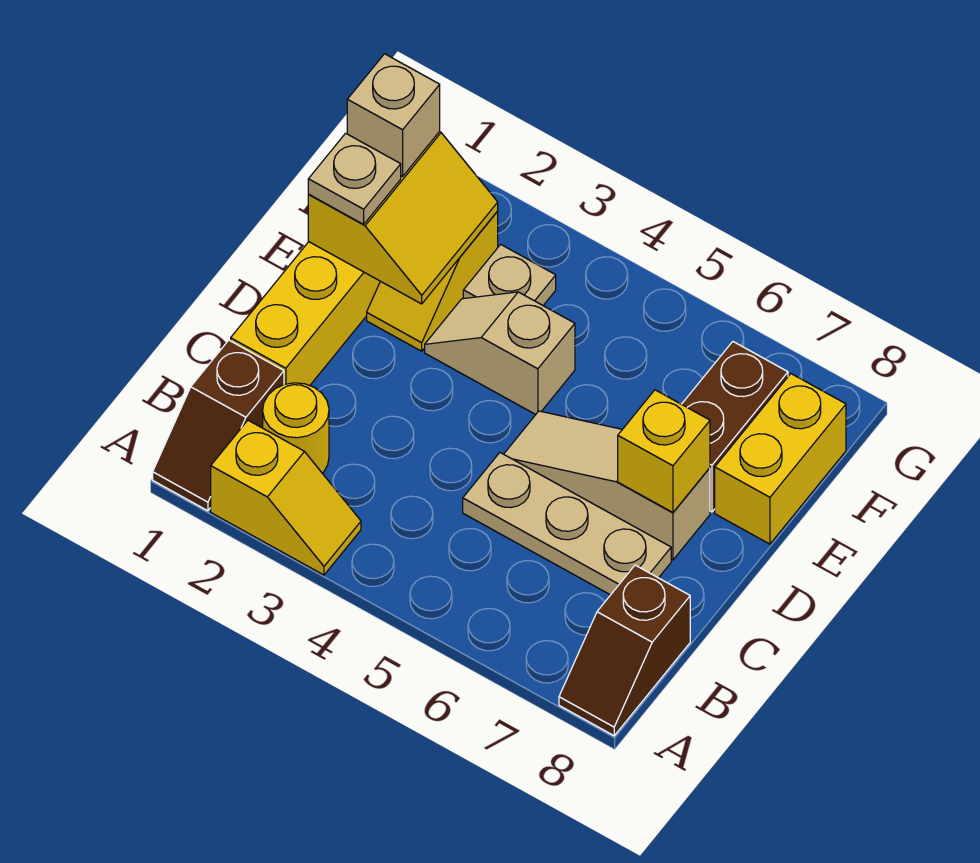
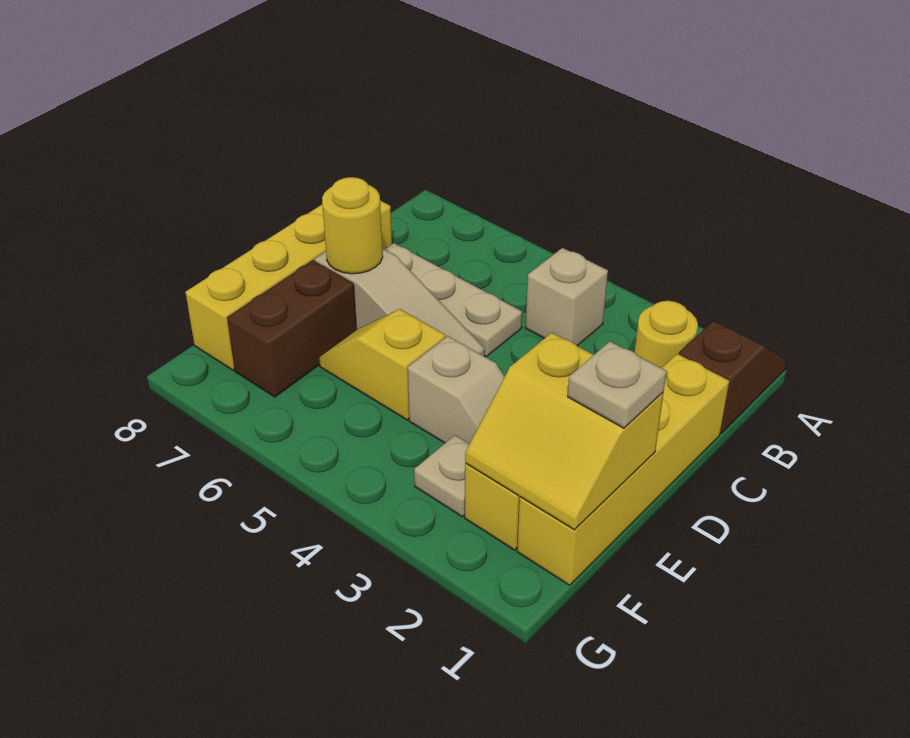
yellow 1x2 slope [211,420,361,575] -> yellow 1x2 slope moved to [319,309,446,420]
brown 1x2 slope [559,565,690,736] -> none
yellow 1x1 brick [618,390,710,512] -> yellow 1x1 round brick [322,177,383,274]
yellow 2x2 slope [308,132,498,304] -> yellow 2x2 slope turned to [465,333,664,530]
yellow 1x2 brick [715,374,846,544] -> yellow 1x4 brick [185,201,392,370]
tan 1x1 brick [347,54,440,176] -> tan 1x1 brick moved to [526,248,608,346]

